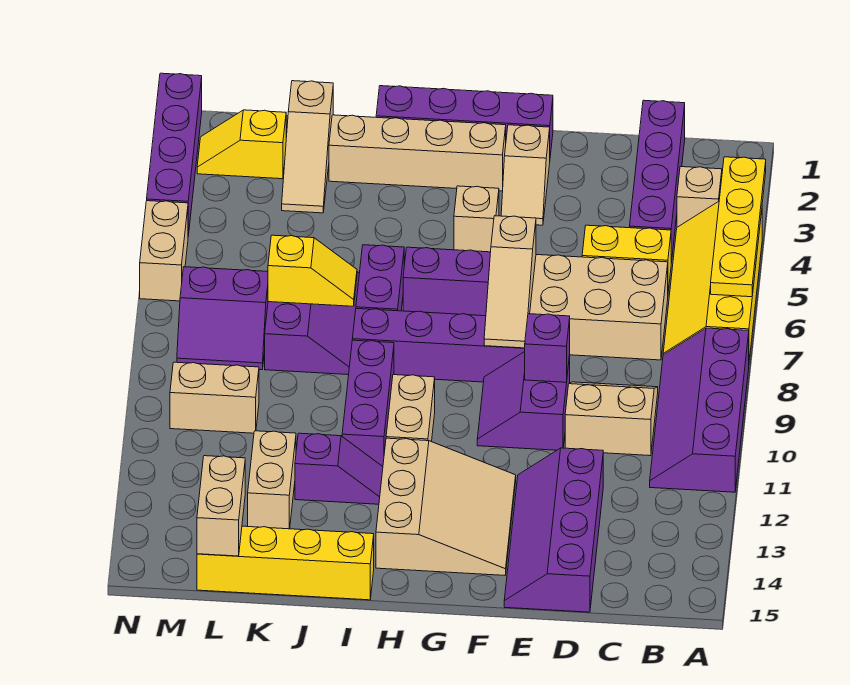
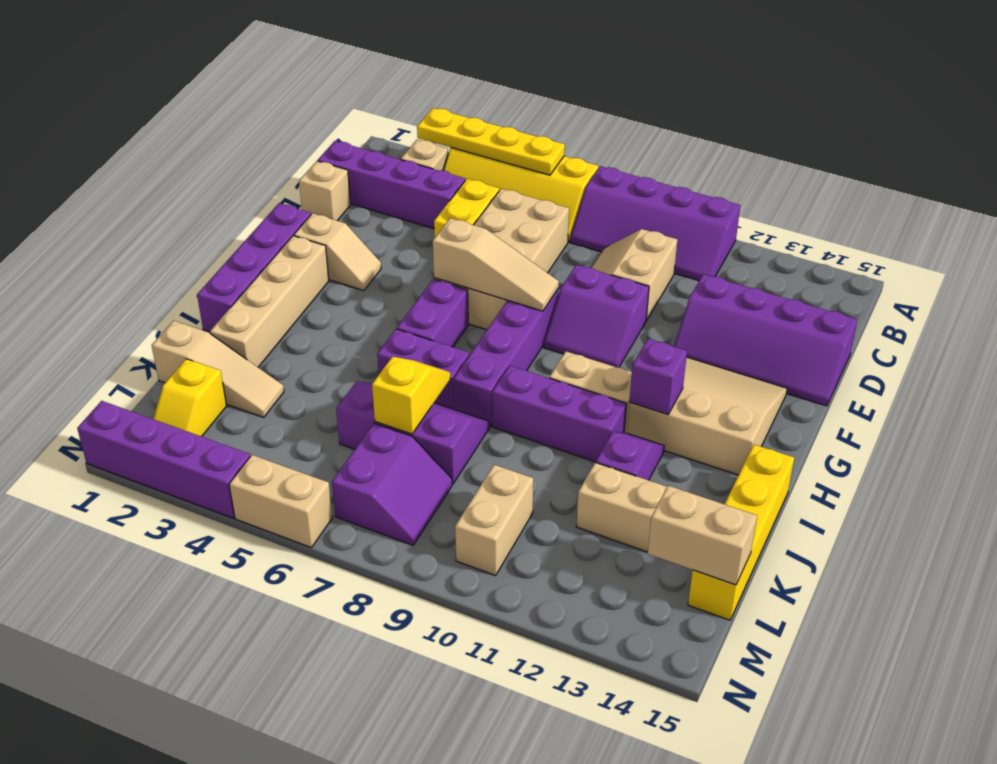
purple 1x1 brick [525,314,570,382] -> purple 1x1 brick moved to [629,339,687,414]
tan 1x1 brick [454,186,499,252] -> tan 1x1 brick moved to [299,161,351,221]

